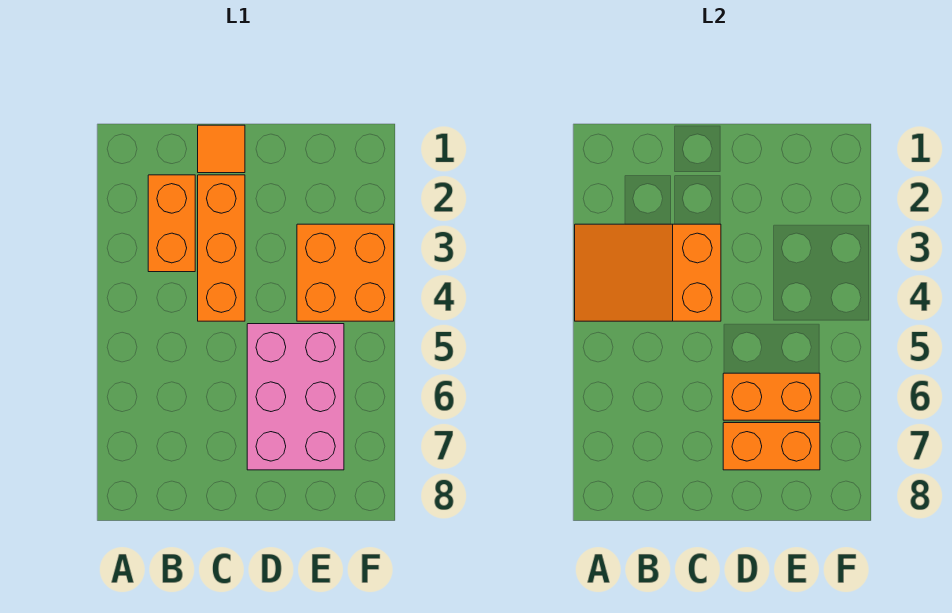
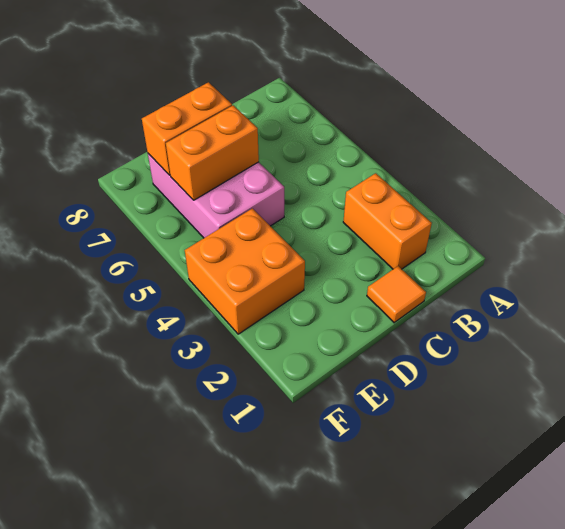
orange 2x3 slope [575,224,721,321] -> none
orange 1x3 brick [198,175,245,321] -> none

